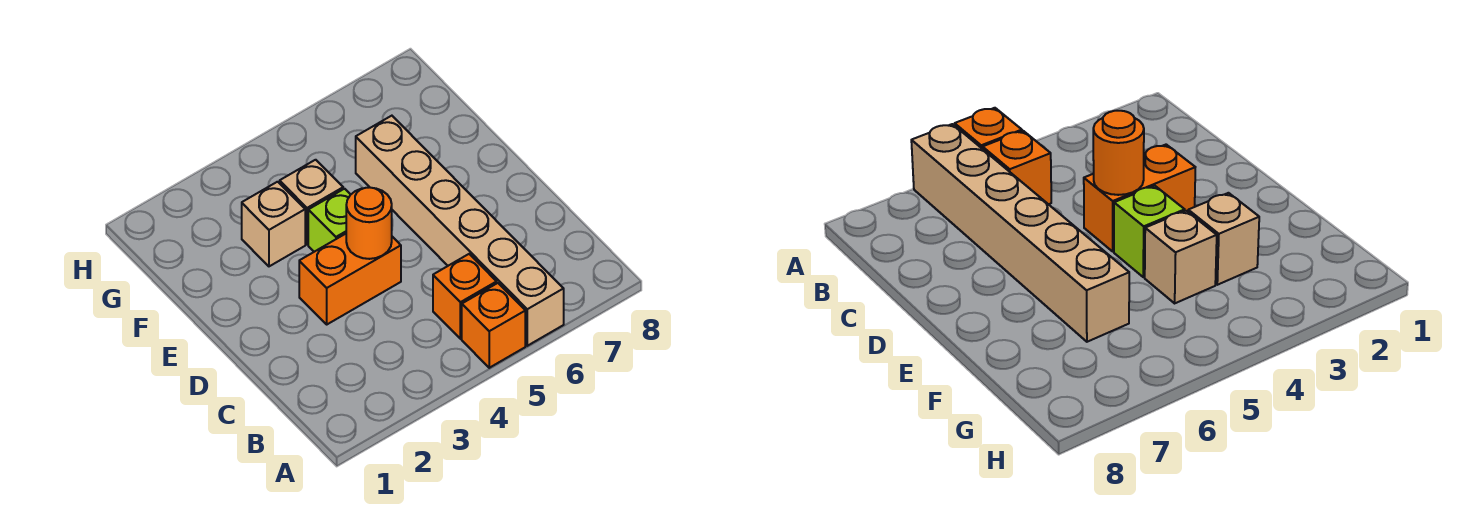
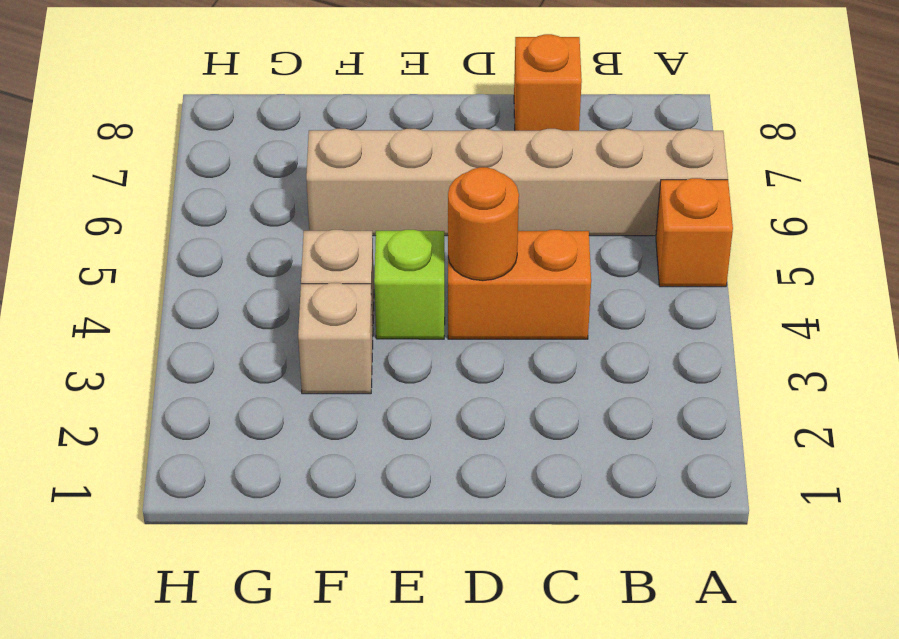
orange 1x1 brick [433,254,497,339] -> orange 1x1 brick moved to [514,34,582,131]
orange 1x2 brick [299,234,401,324] -> orange 1x2 brick turned to [448,230,591,339]

